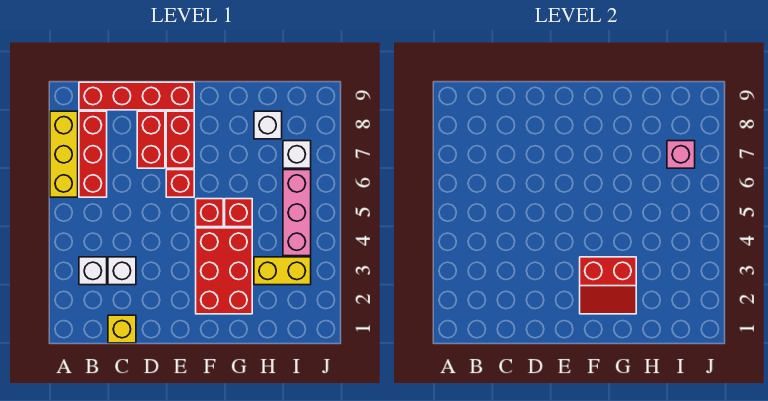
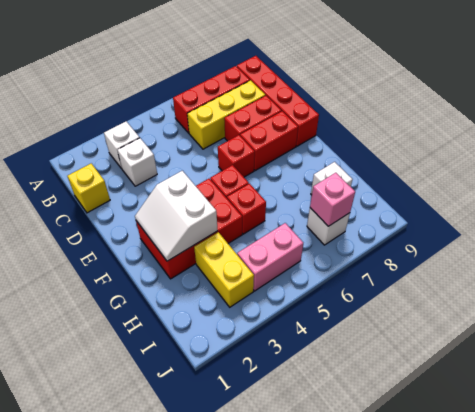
yellow 1x3 brick [50,111,78,197] -> yellow 1x3 brick moved to [187,80,265,149]
red 2x2 slope [580,257,636,314] -> white 2x2 slope [135,171,218,261]
pink 1x3 brick [283,170,311,256] -> pink 1x2 brick [237,223,303,291]

